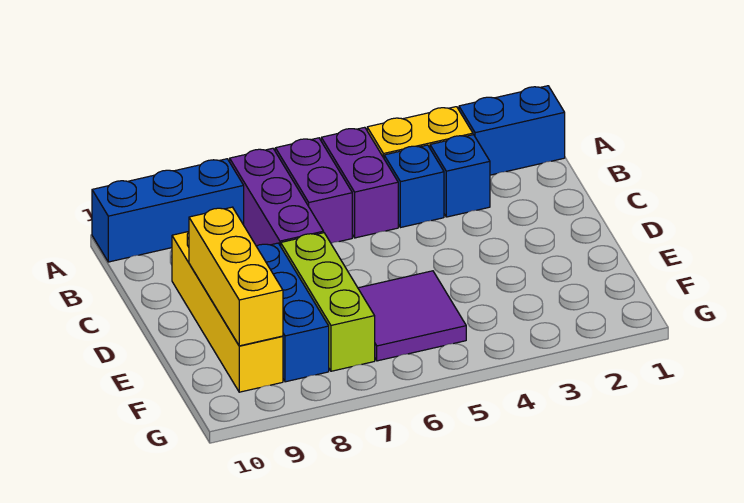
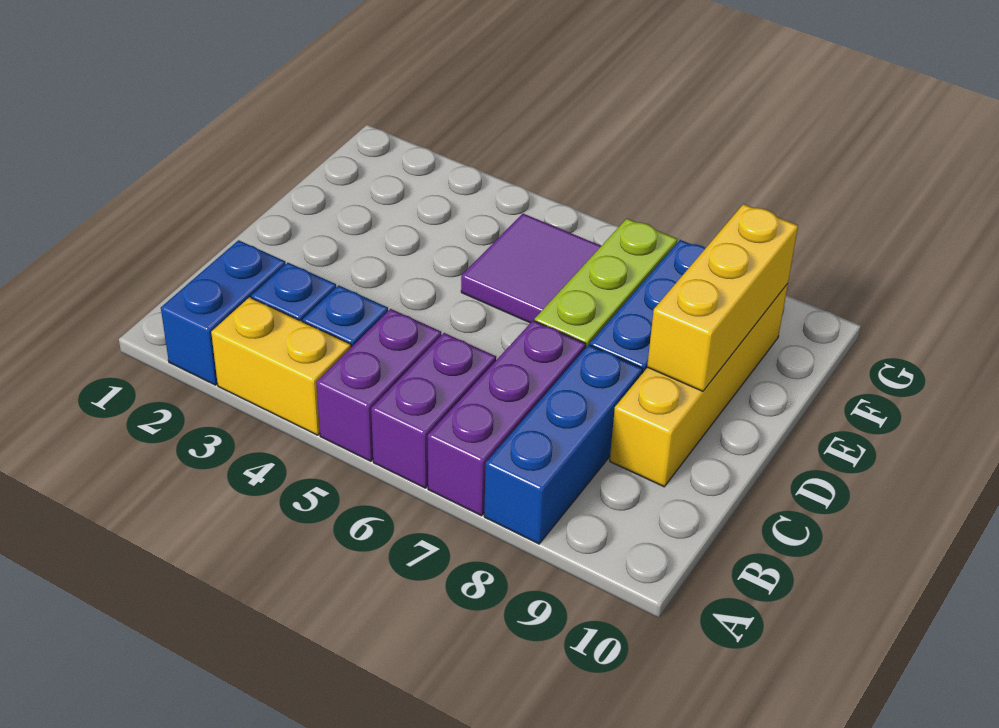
blue 1x2 brick [459,86,565,175] -> blue 1x2 brick turned to [161,240,286,385]
blue 1x3 brick [92,159,244,262] -> blue 1x3 brick turned to [484,345,643,544]

